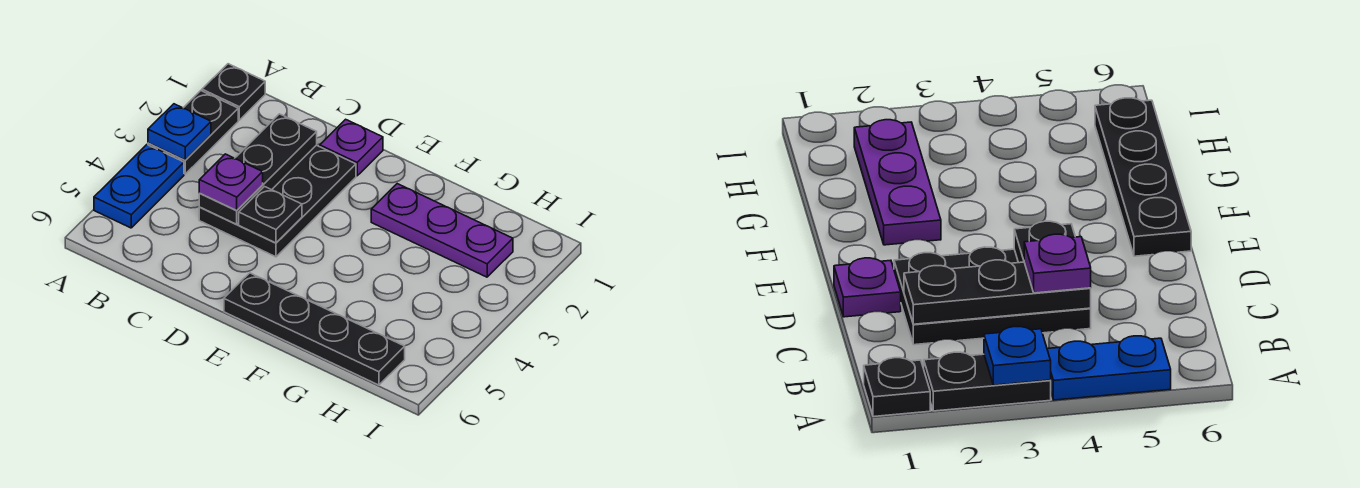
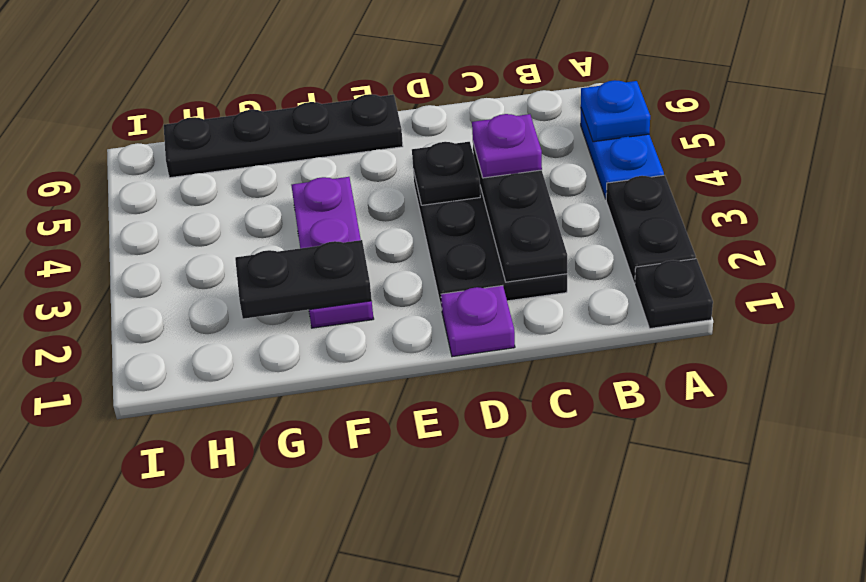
blue 1x1 plate [148,104,211,160] -> blue 1x1 plate moved to [581,80,650,142]
purple 1x3 plate [371,184,513,277] -> purple 1x3 plate turned to [291,177,374,328]
none -> black 1x2 plate [235,240,372,319]

